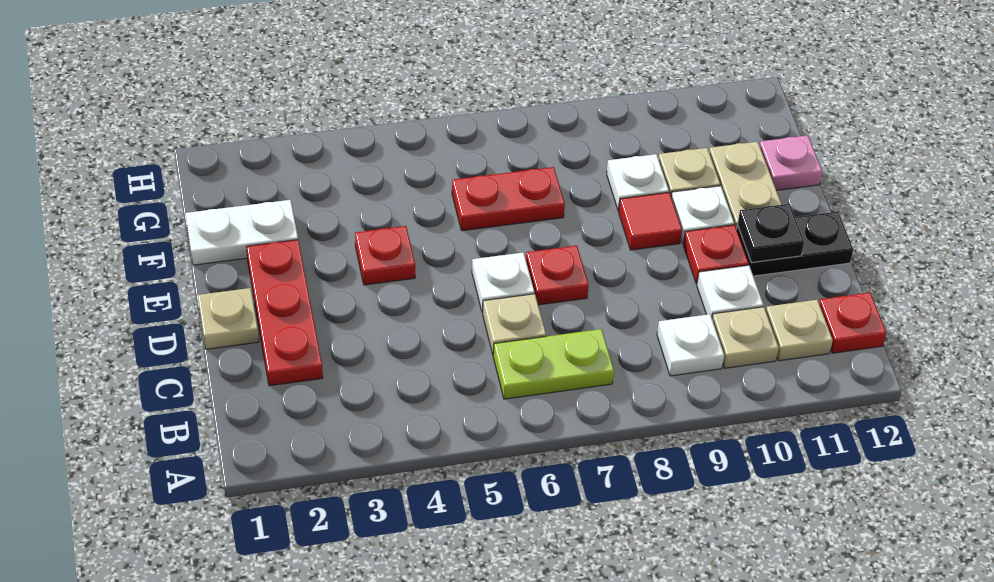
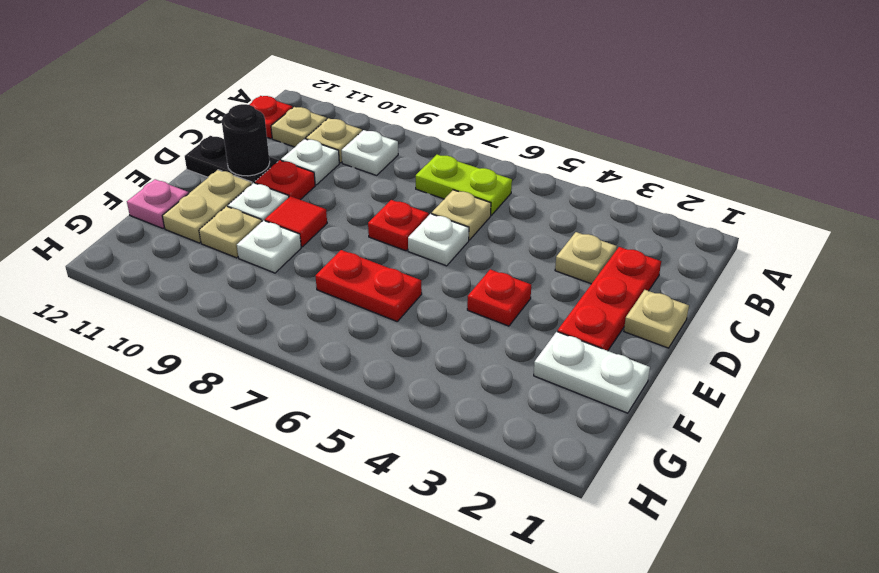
none -> tan 1x1 plate [555,232,617,284]
black 1x1 plate [738,204,804,262] -> black 1x1 round brick [222,104,270,176]

